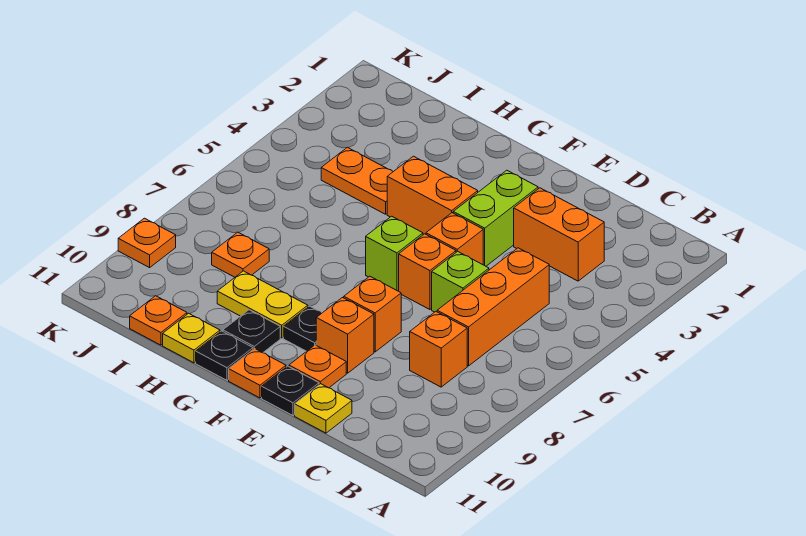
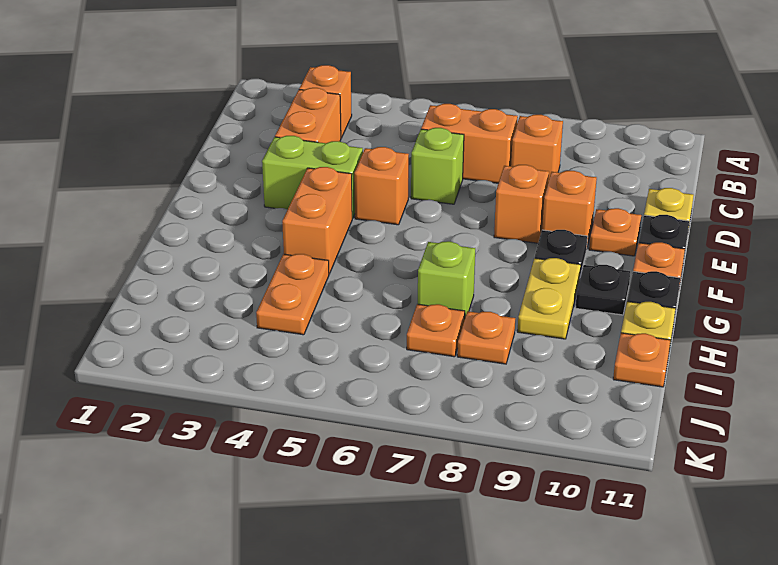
orange 1x3 brick [437,248,549,366] -> orange 1x2 brick [421,104,518,183]
orange 1x1 brick [399,234,456,309] -> orange 1x1 brick moved to [299,65,352,138]
lime 1x1 brick [366,216,423,291] -> lime 1x1 brick moved to [418,241,475,317]
orange 1x1 plate [118,218,176,268] -> orange 1x1 plate moved to [407,304,465,357]

